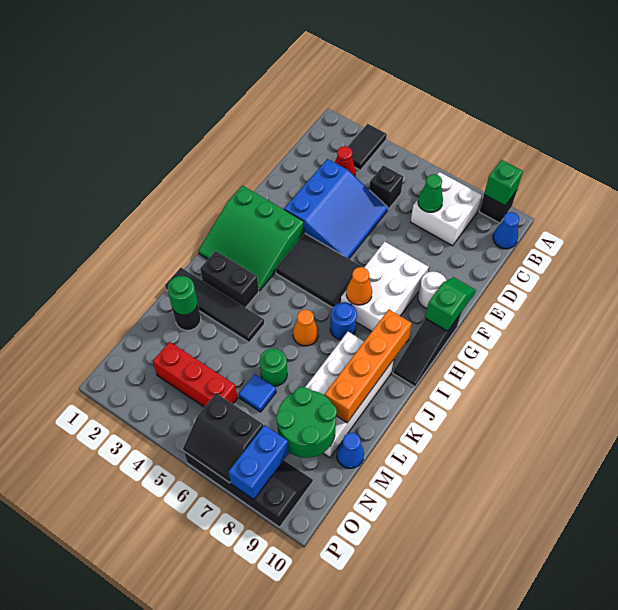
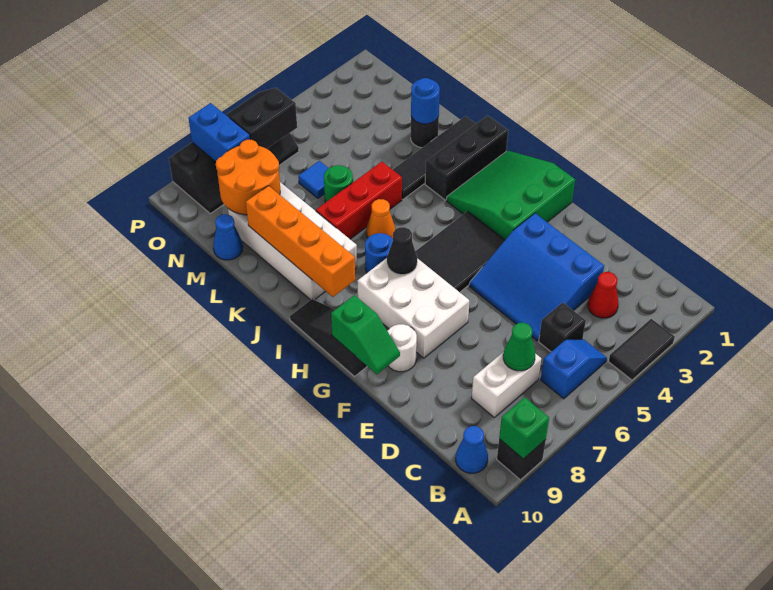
black 1x2 tile [348,124,387,170] -> black 1x2 tile turned to [609,319,675,380]
none -> blue 1x2 slope [541,339,607,399]
white 2x2 brick [411,172,482,246] -> white 1x2 brick [472,352,541,417]
orange 1x1 cone [346,267,372,305] -> black 1x1 cone [387,227,417,275]
black 1x2 brick [200,251,259,308] -> black 1x3 brick [425,116,508,200]
green 1x1 round brick [167,276,198,315] -> blue 1x1 round brick [411,78,440,124]
green 2x2 round brick [276,387,337,458] -> orange 2x2 round brick [216,140,280,215]
red 1x3 brick [153,342,238,407] -> red 1x3 brick moved to [316,162,402,239]

